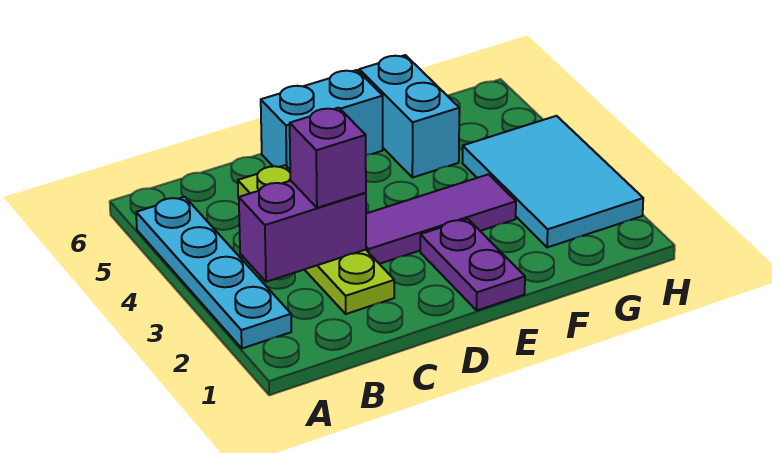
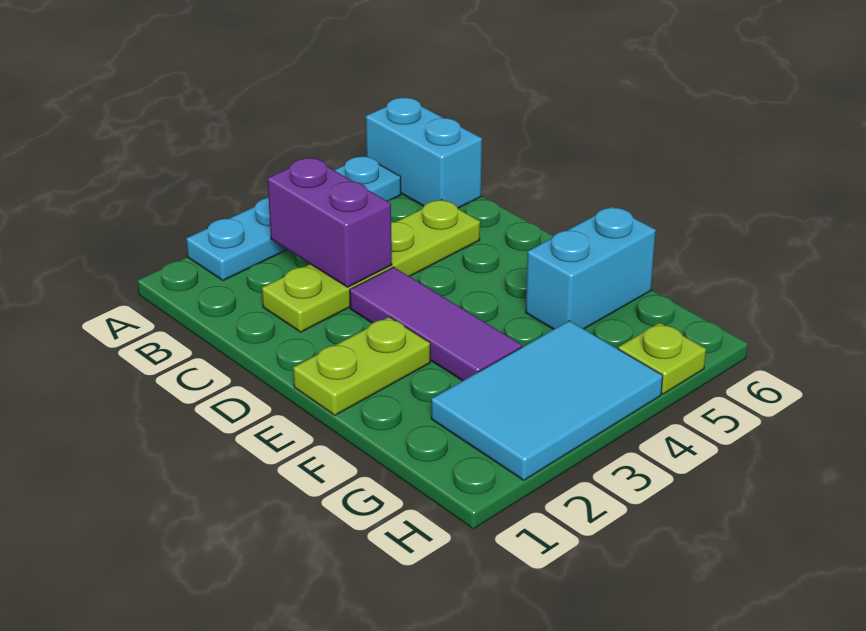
purple 1x1 brick [290,108,366,208] -> none
cyan 1x2 brick [261,70,383,169] -> cyan 1x2 brick moved to [366,98,482,208]
purple 1x2 plate [420,219,525,310] -> lime 1x2 plate [293,317,430,415]
none -> lime 1x1 plate [618,323,706,394]

